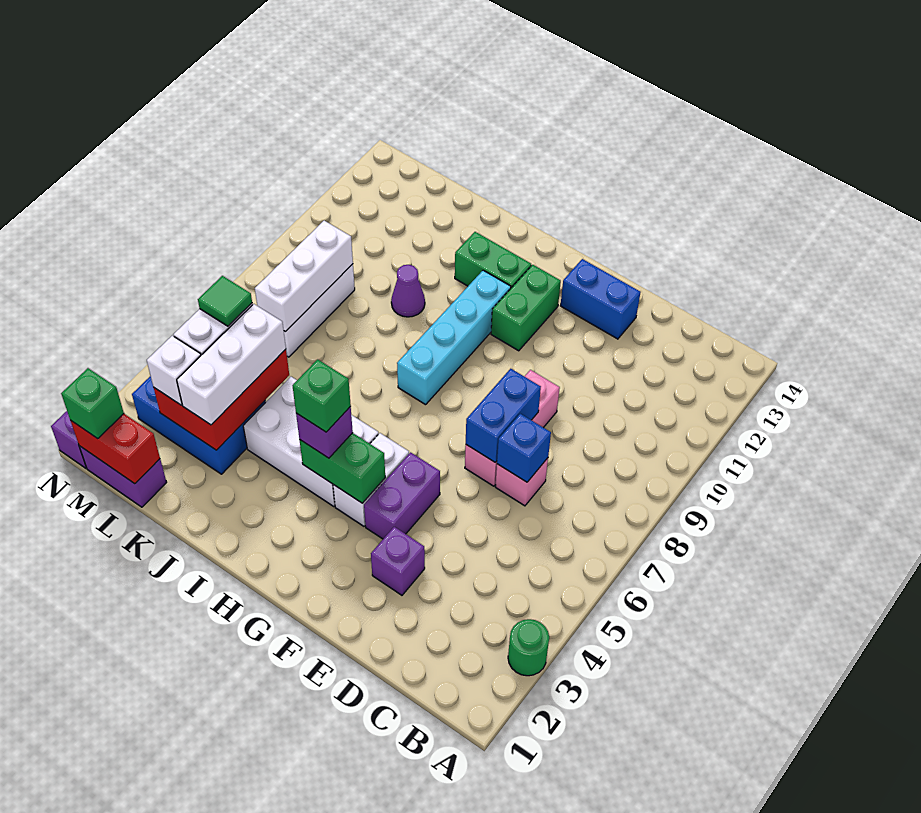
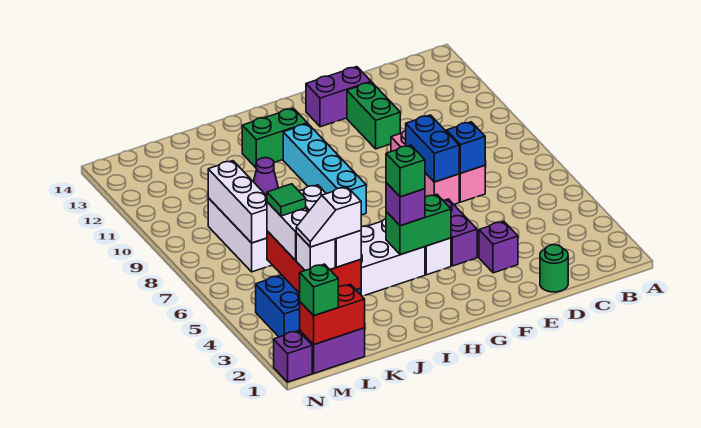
green 1x1 round brick [508,619,549,676] -> green 1x1 round brick moved to [540,245,568,292]
blue 1x2 brick [560,259,641,339] -> purple 1x2 brick [306,67,371,127]
green 1x2 brick [491,265,561,351] -> green 1x2 brick moved to [347,82,400,149]
none -> white 1x2 slope [296,187,361,247]

